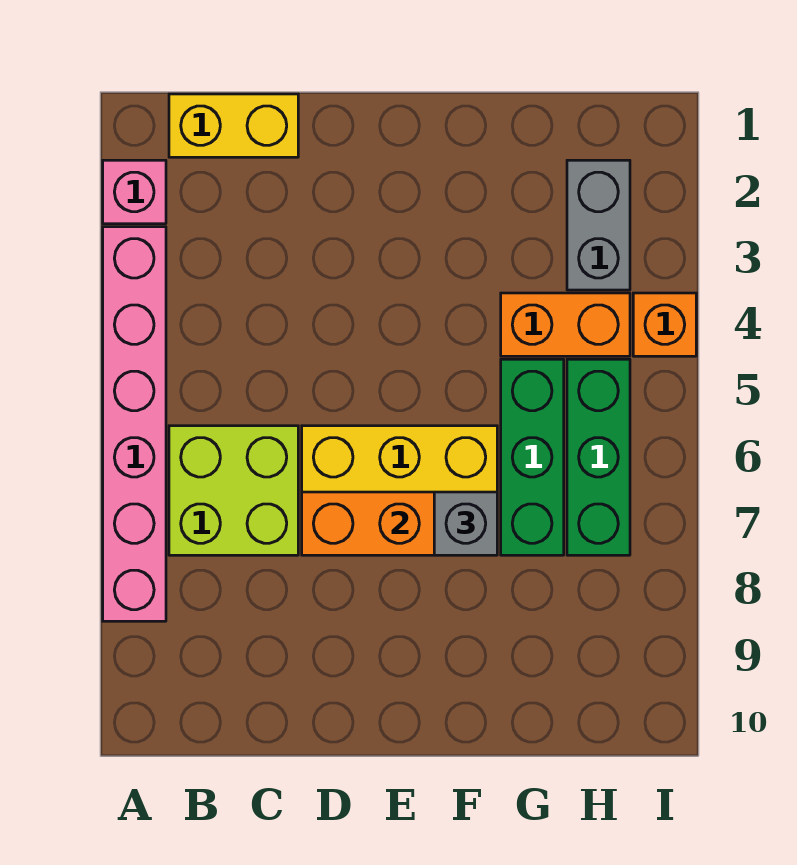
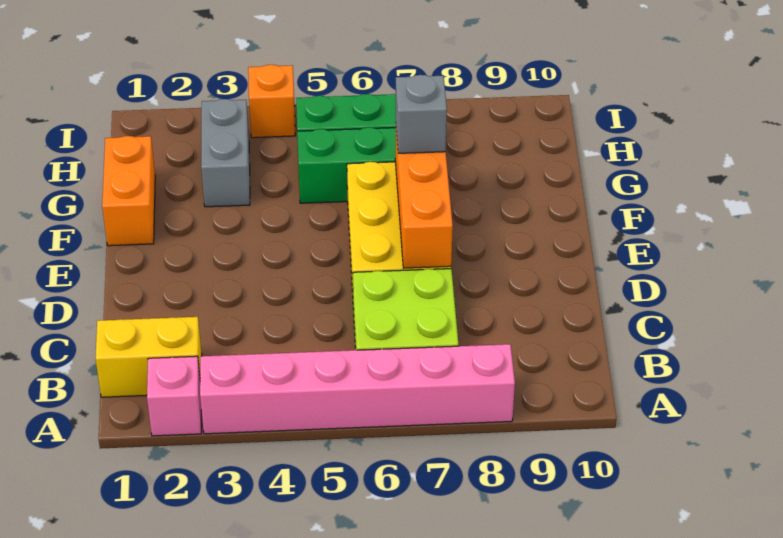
yellow 1x2 brick [169,94,298,157] -> yellow 1x2 brick turned to [95,317,202,397]
orange 1x2 brick [501,293,630,356] -> orange 1x2 brick moved to [102,136,155,246]
grey 1x2 brick [567,160,630,290] -> grey 1x2 brick turned to [201,99,250,207]

